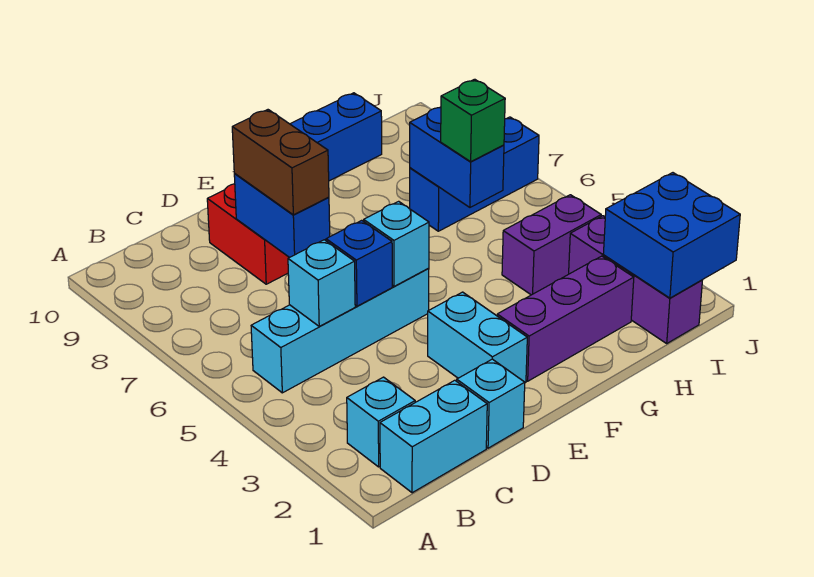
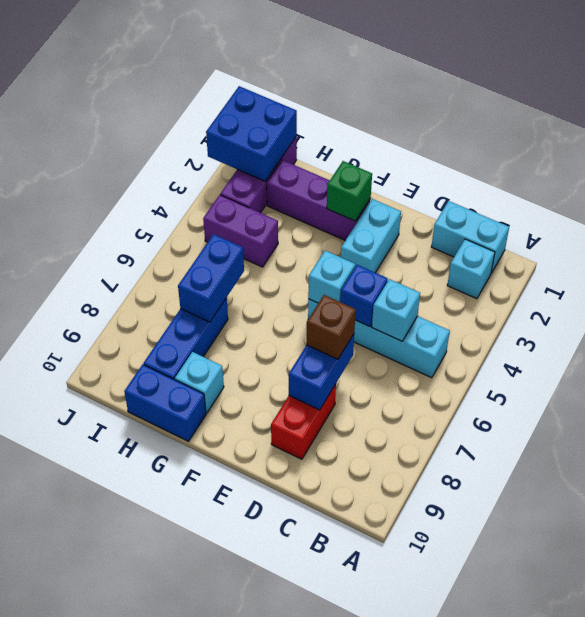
cyan 1x1 brick [457,359,525,448] -> cyan 1x1 brick moved to [175,352,224,413]
brown 1x2 brick [232,110,329,215] -> brown 1x1 brick [306,295,356,359]
green 1x1 brick [441,79,505,162] -> green 1x1 brick moved to [327,161,372,221]
blue 1x3 brick [410,117,539,231] -> blue 1x3 brick turned to [143,298,228,380]

